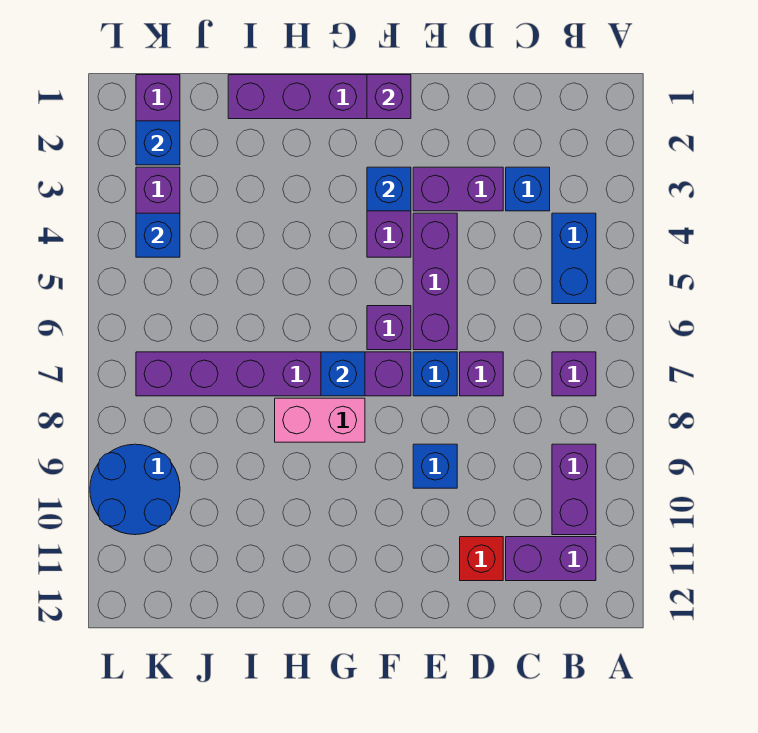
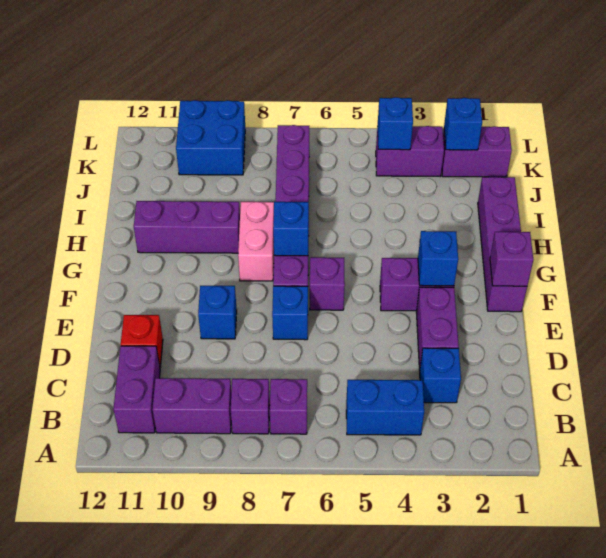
purple 1x1 brick [460,352,503,396] -> purple 1x1 brick moved to [231,379,270,434]
purple 1x3 brick [413,213,457,350] -> purple 1x3 brick moved to [134,201,240,253]
blue 2x2 round brick [90,444,180,535] -> blue 2x2 brick [176,100,245,175]

